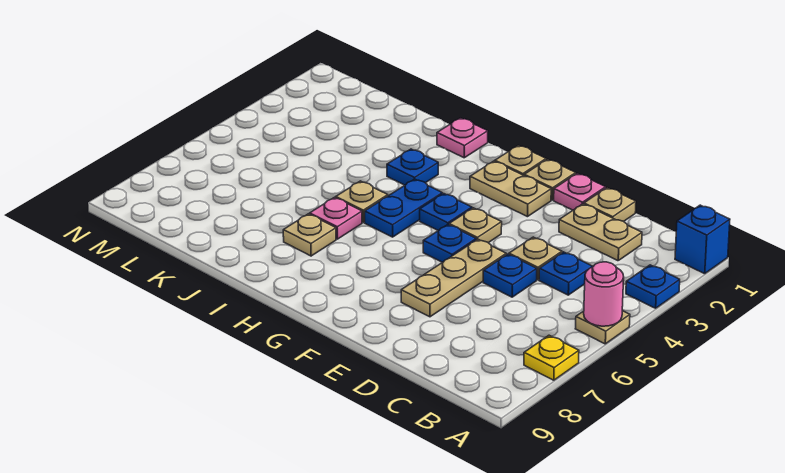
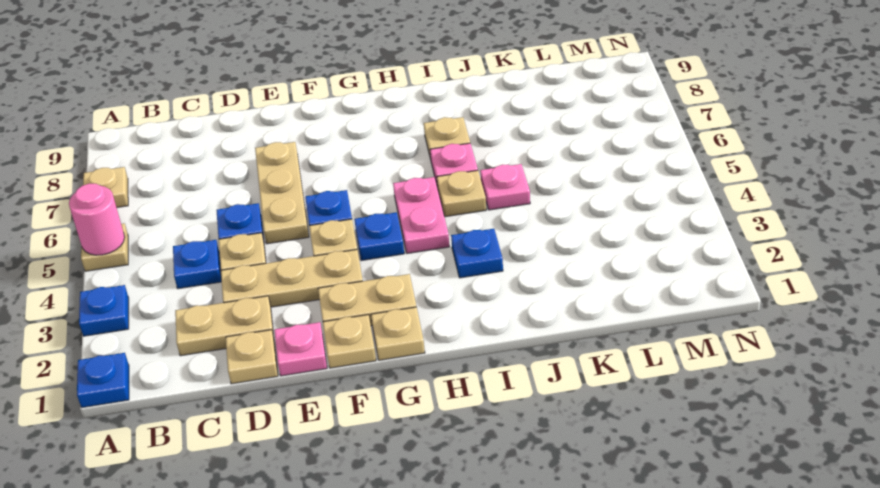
blue 1x1 brick [675,205,730,274] -> blue 1x1 plate [77,353,129,408]
yellow 1x1 plate [524,335,579,380] -> tan 1x1 plate [83,167,128,208]
none -> tan 1x3 plate [221,250,363,307]
blue 1x2 plate [365,179,442,237] -> pink 1x2 plate [393,177,450,253]
pink 1x1 plate [437,118,488,158] -> pink 1x1 plate moved to [480,164,530,210]

